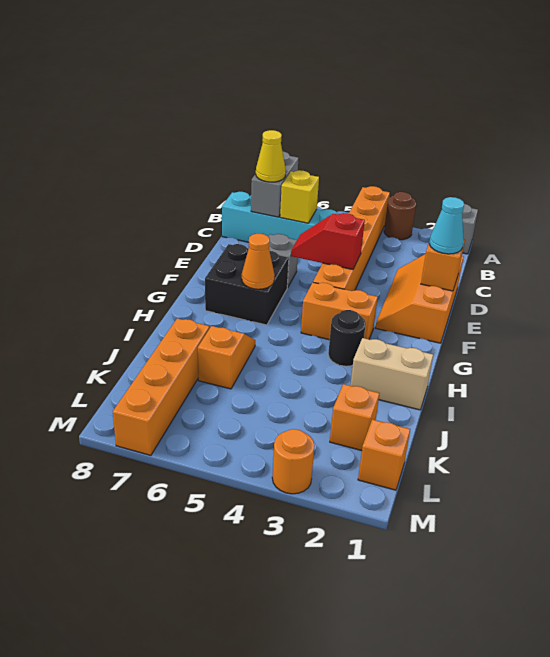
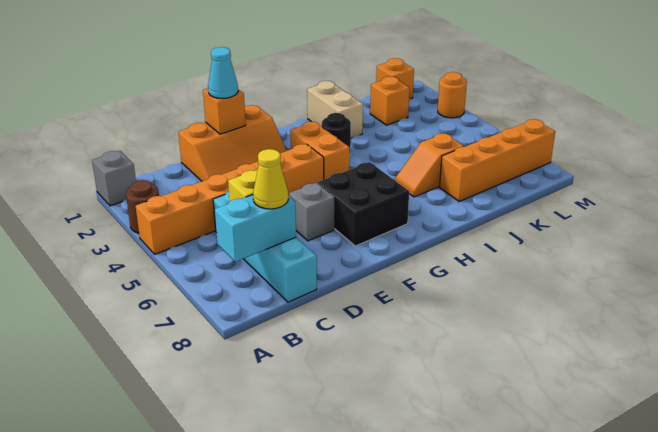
grey 1x2 brick [251,151,299,217] -> cyan 1x2 brick [215,195,296,262]
red 1x2 slope [291,213,365,269] -> none
orange 1x1 cone [242,234,275,289] -> none

